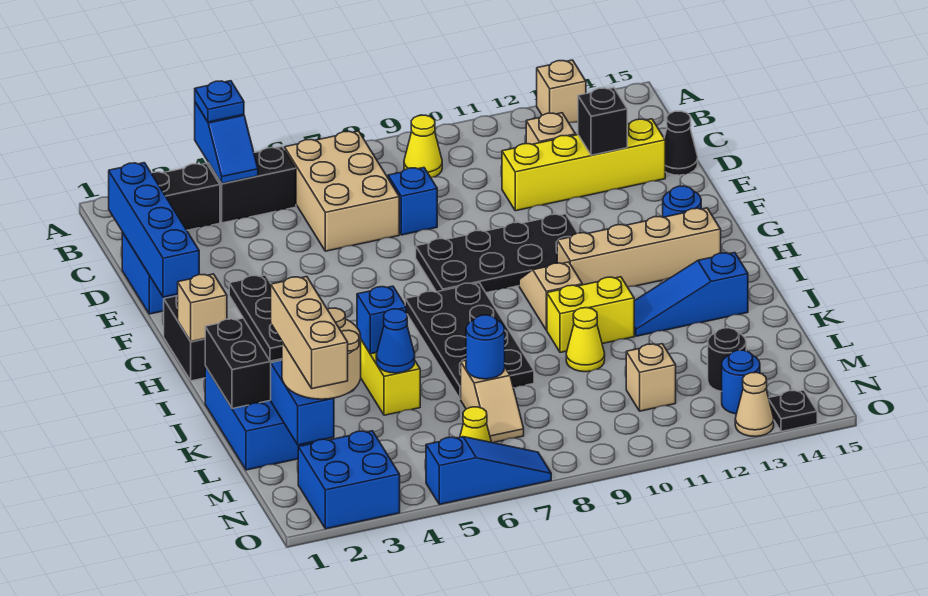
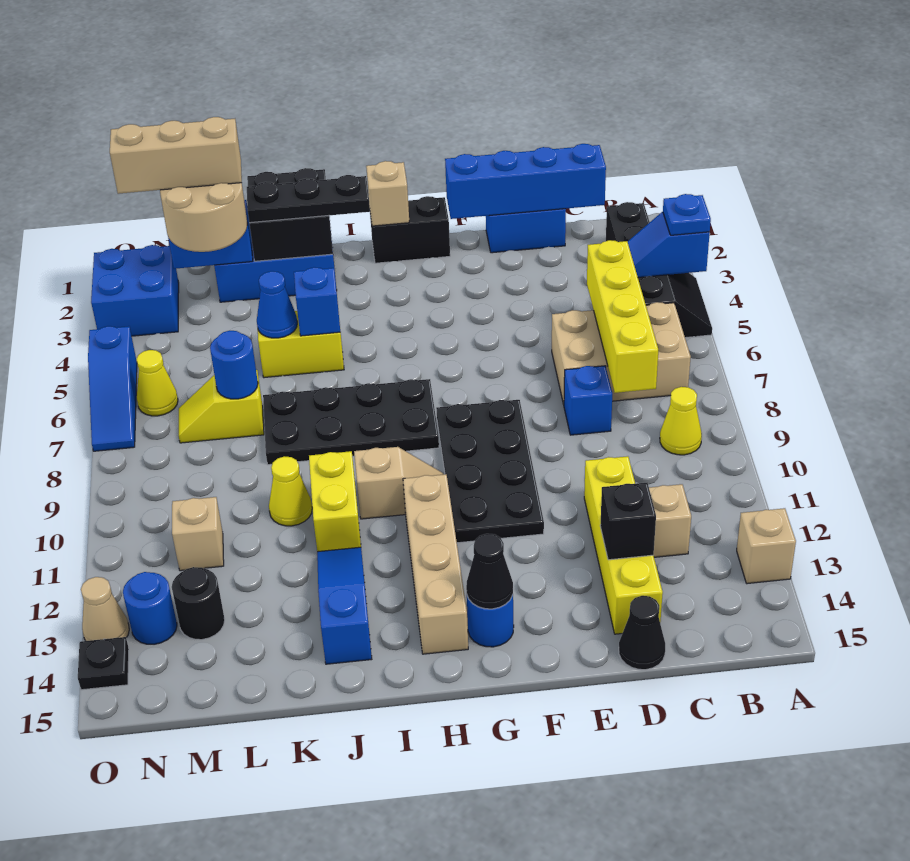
none -> yellow 1x4 brick [587,240,658,393]
none -> black 1x1 cone [466,534,513,609]
tan 1x2 slope [461,360,524,443] -> yellow 1x2 slope [179,370,264,443]

